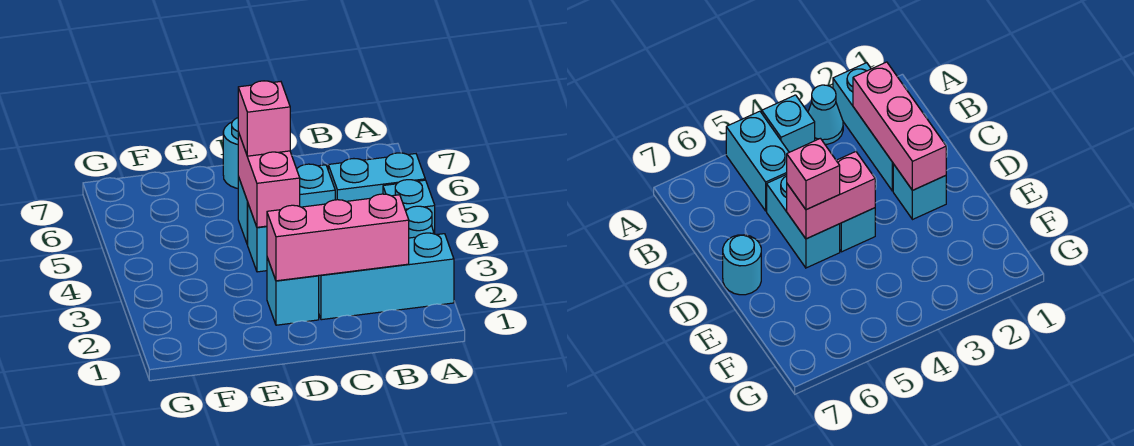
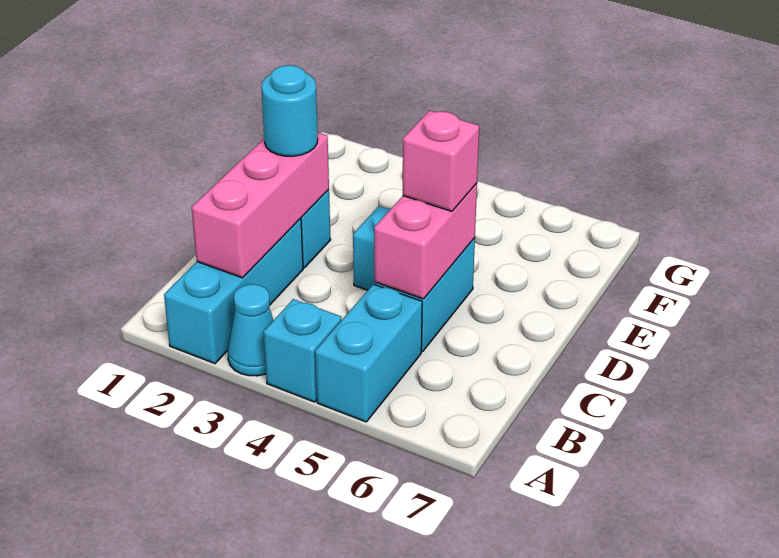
pink 1x2 brick [238,132,300,227] -> pink 1x2 brick turned to [374,183,477,299]
cyan 1x1 round brick [223,118,238,188] -> cyan 1x1 round brick moved to [261,65,318,156]

